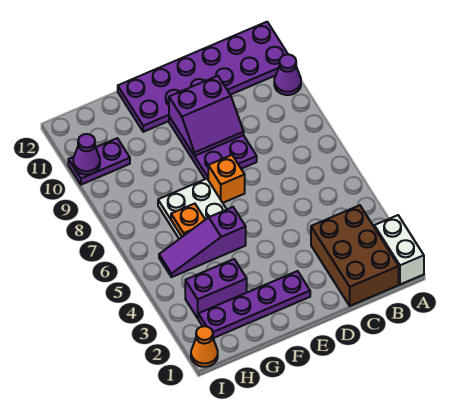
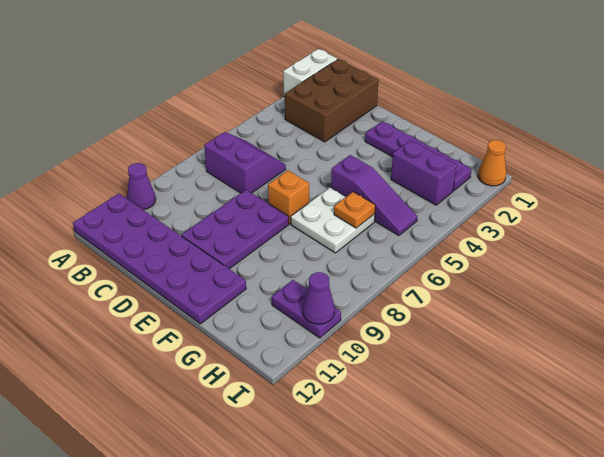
purple 2x2 slope [169,76,244,156] -> purple 2x2 slope moved to [204,132,286,193]

